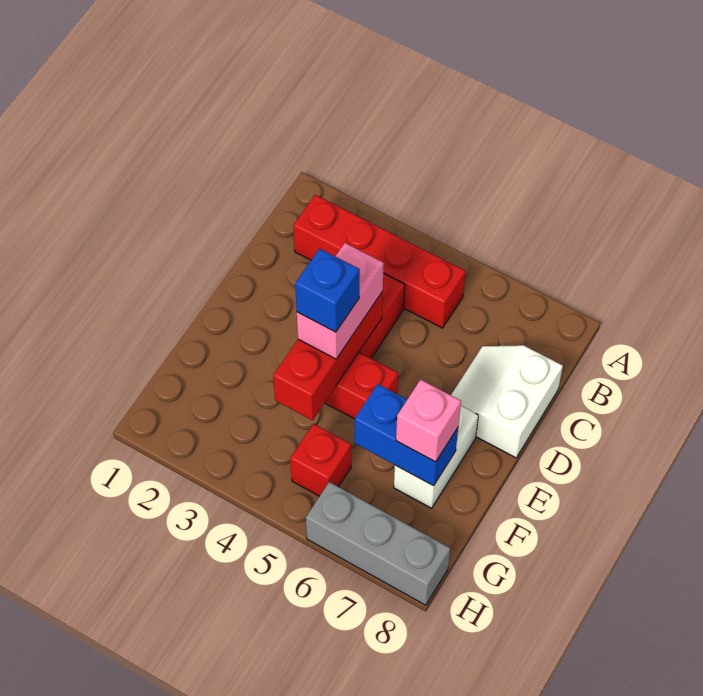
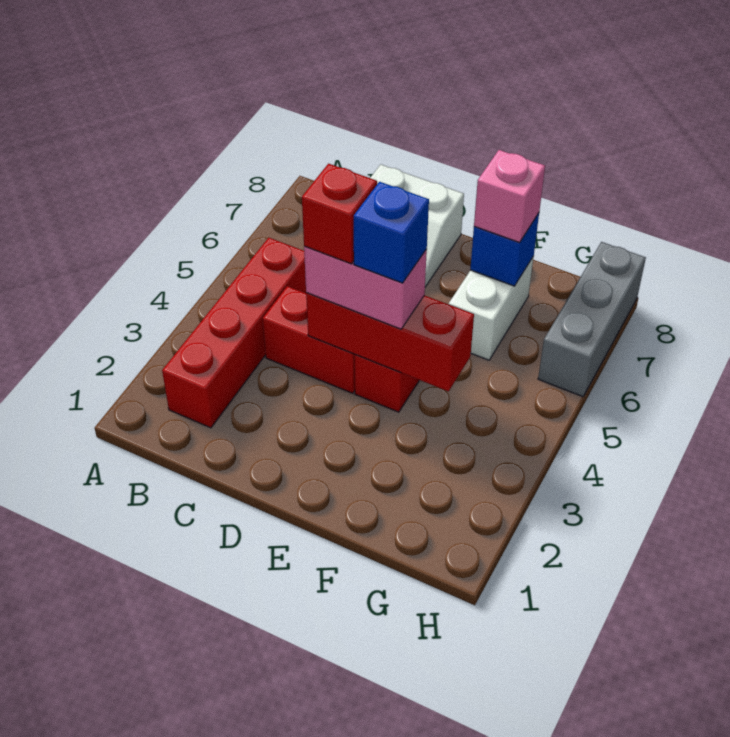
white 1x2 brick [394,406,478,508] -> white 1x2 brick turned to [449,256,534,360]
blue 1x2 brick [354,384,458,486] -> blue 1x1 brick [470,213,539,286]
red 1x1 brick [290,424,351,496] -> red 1x1 brick moved to [302,164,377,264]

